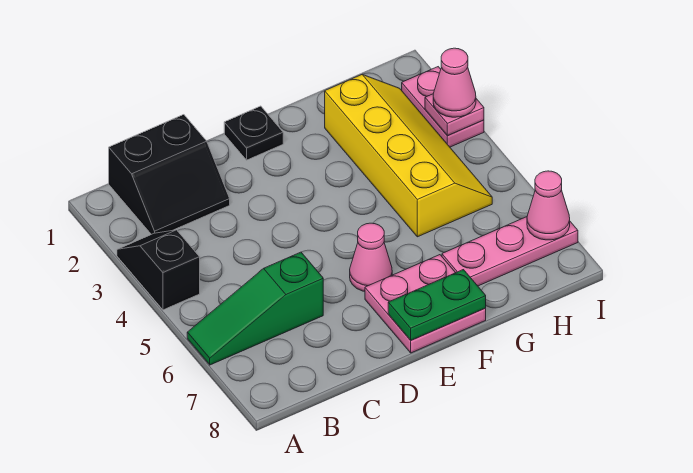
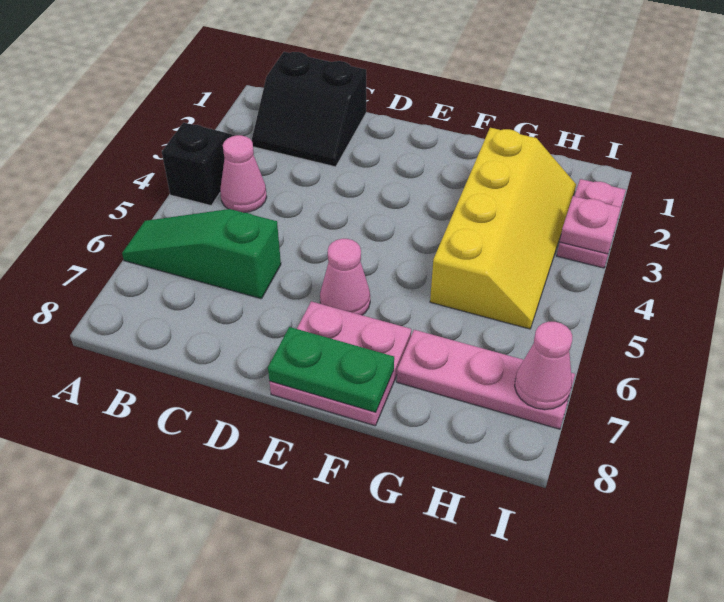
black 1x1 plate [224,106,283,160] -> none
pink 1x1 cone [433,48,476,117] -> pink 1x1 cone moved to [220,135,267,213]

